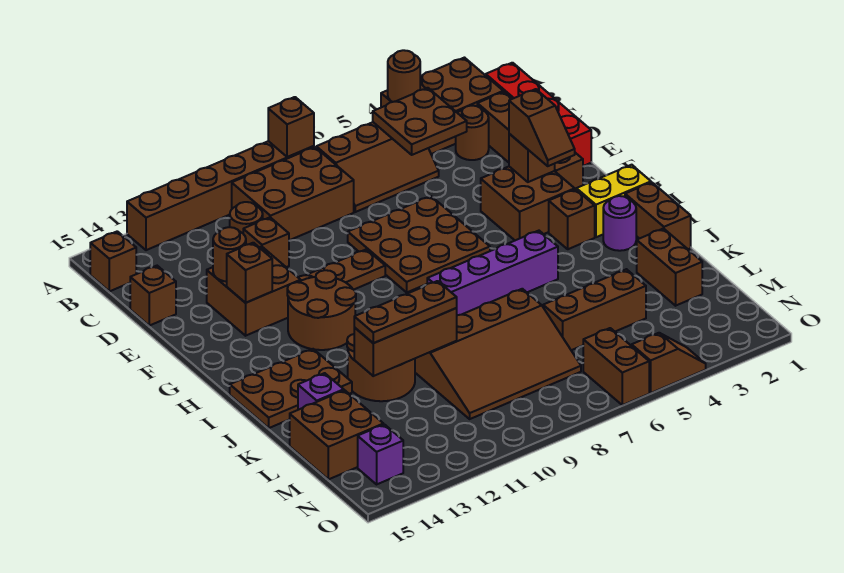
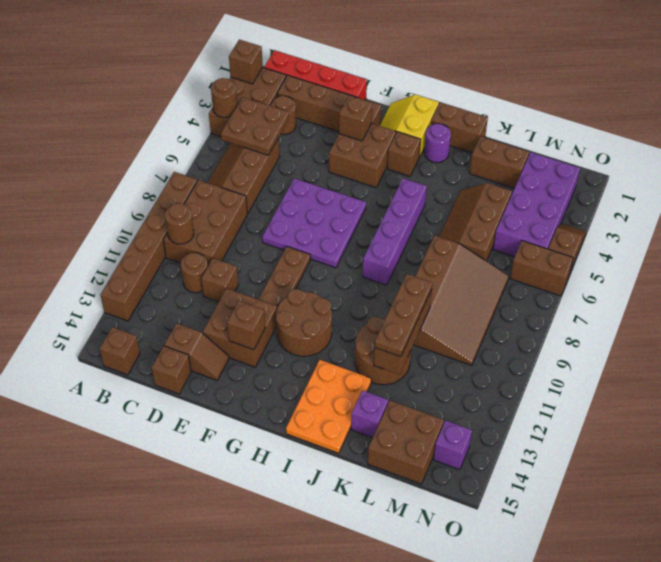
brown 1x1 brick [268,97,314,157] -> brown 1x1 brick moved to [229,39,263,84]
brown 2x3 slope [316,122,439,212] -> brown 2x3 slope turned to [208,138,280,214]
brown 3x3 plate [348,196,490,292] -> purple 3x3 plate [262,178,366,268]
brown 1x1 round brick [213,227,246,282] -> brown 1x1 round brick moved to [165,203,194,244]
brown 1x2 slope [509,89,575,166] -> brown 1x2 slope moved to [164,323,229,381]
brown 2x3 plate [230,349,352,428] -> orange 2x3 plate [286,360,371,453]
none -> purple 2x4 brick [493,152,580,257]

